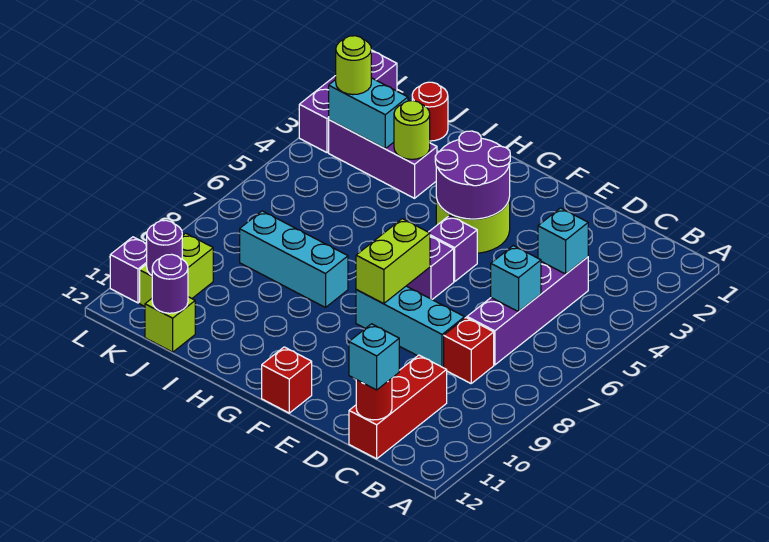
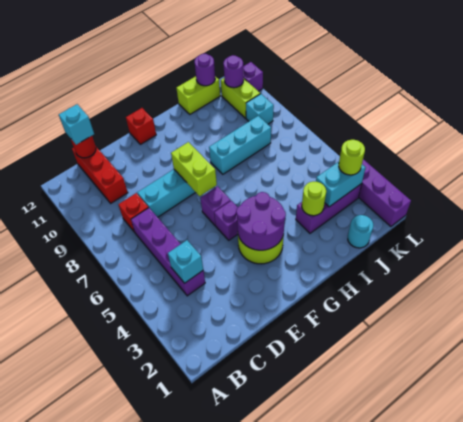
cyan 1x1 brick [491,246,541,312] -> cyan 1x1 brick moved to [246,94,274,124]
red 1x1 round brick [412,82,448,141] -> cyan 1x1 round brick [348,215,373,248]
lime 1x1 brick [145,297,195,352] -> lime 1x2 brick [176,76,220,114]

